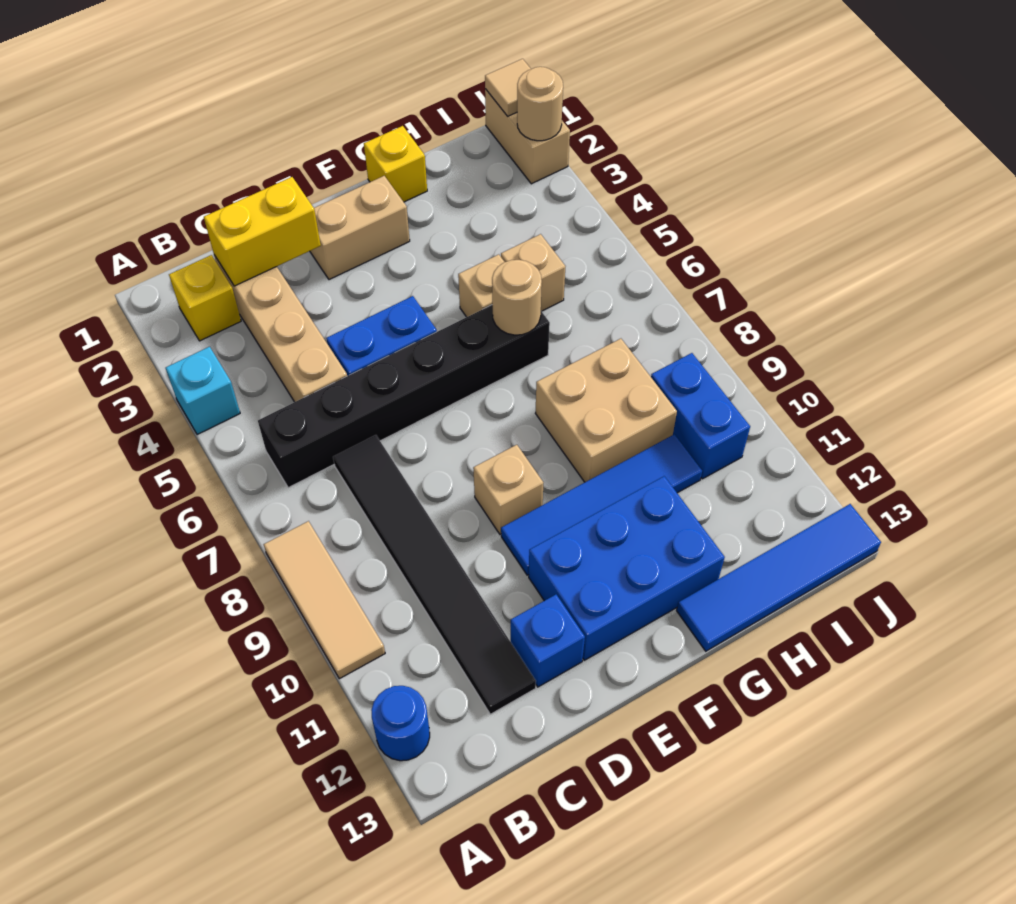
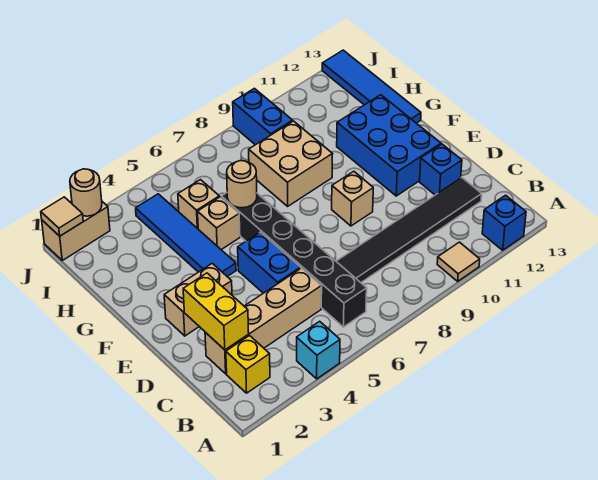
tan 1x3 tile [264,521,385,679] -> tan 1x1 tile [437,242,480,281]
blue 1x1 round brick [371,686,430,761] -> blue 1x1 brick [482,195,526,250]
tan 1x2 brick [310,176,410,280] -> tan 1x2 brick turned to [164,263,232,336]
blue 1x4 tile [501,434,702,575] -> blue 1x4 tile moved to [136,194,236,277]
yellow 1x1 brick [364,126,427,202] -> none
blue 1x2 brick [651,353,750,479] -> blue 1x2 brick turned to [233,88,293,145]

